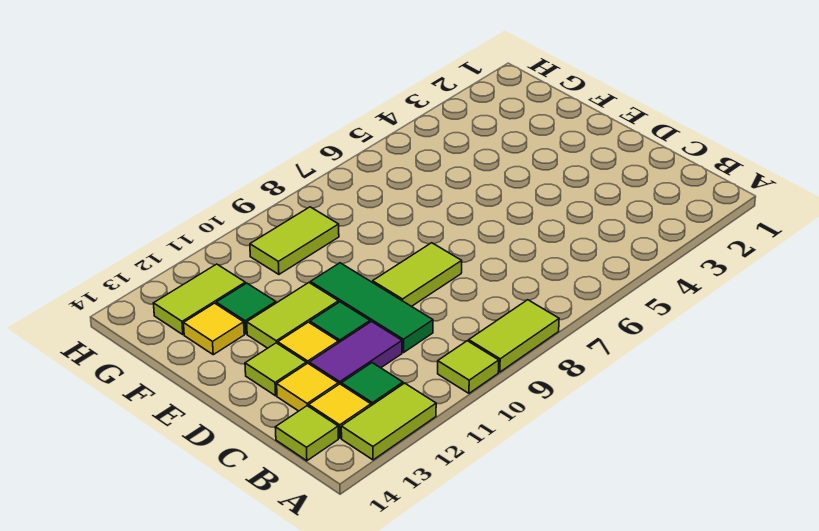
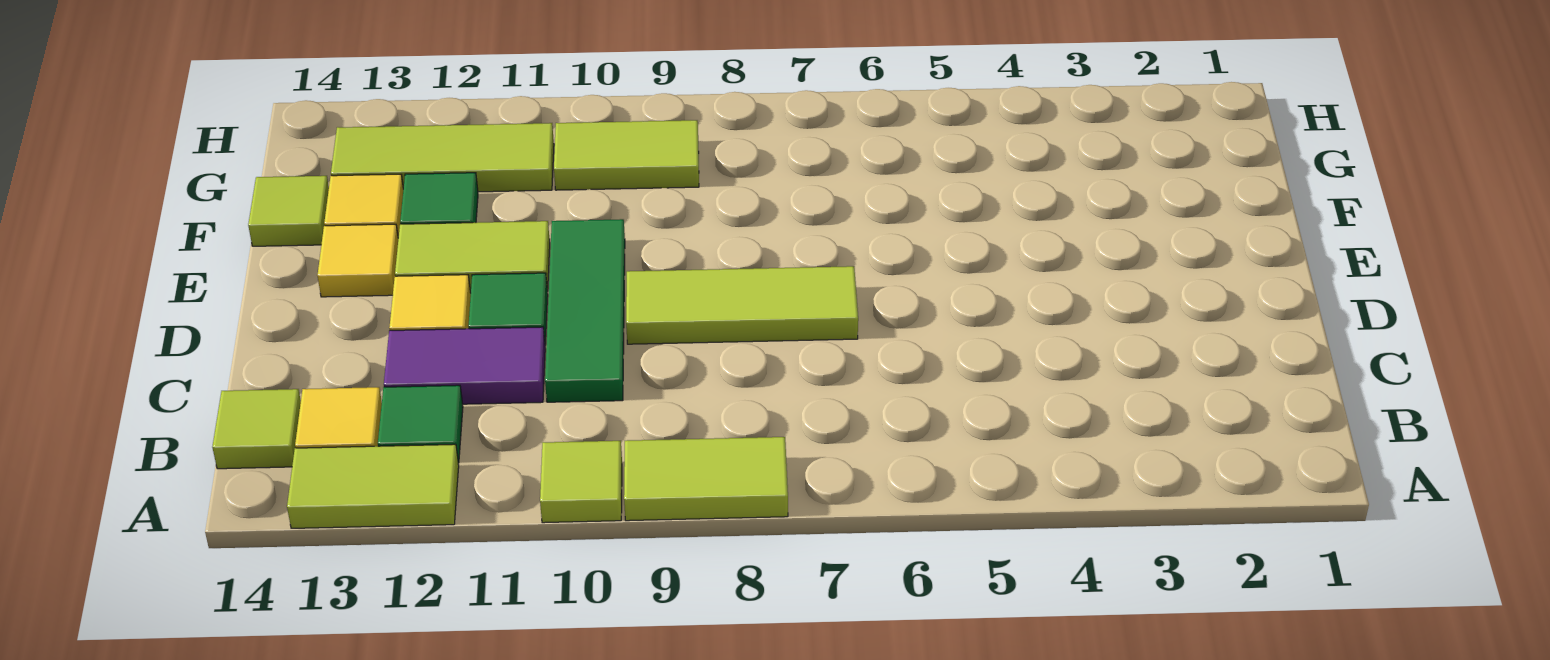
yellow 1x1 tile [277,363,338,411] -> yellow 1x1 tile moved to [318,224,398,297]
lime 1x2 tile [373,243,462,306] -> lime 1x3 tile [626,266,858,344]
lime 1x1 tile [245,343,306,396] -> lime 1x1 tile moved to [248,176,329,246]
lime 1x2 tile [154,264,245,335] -> lime 1x3 tile [331,123,554,192]

